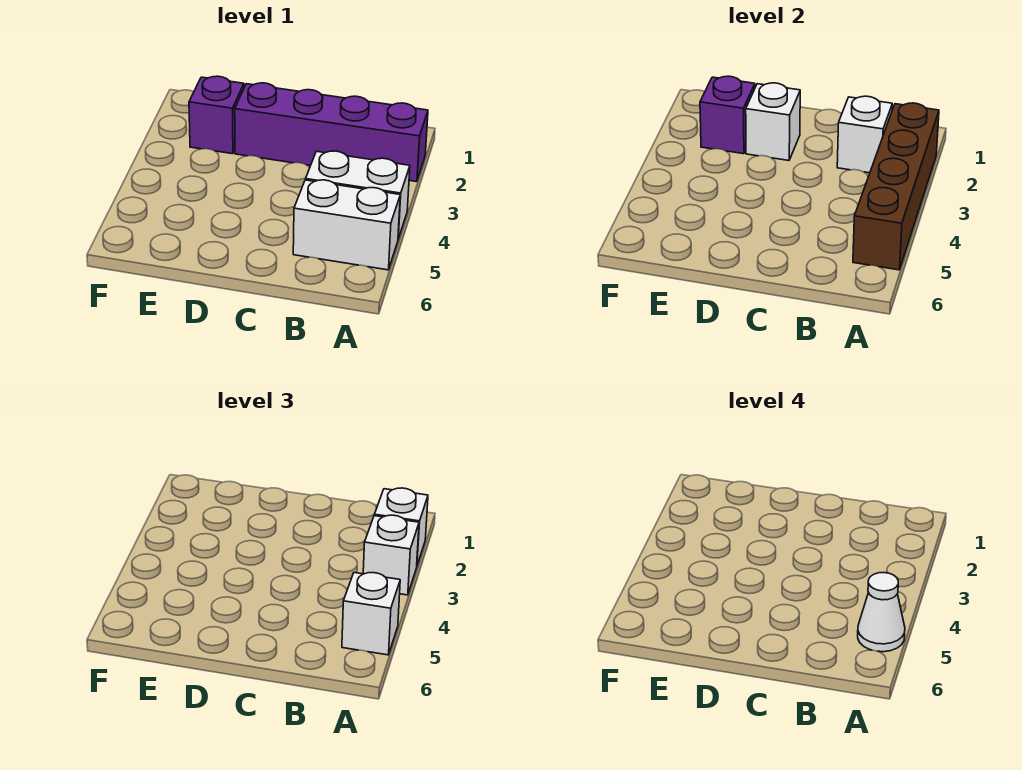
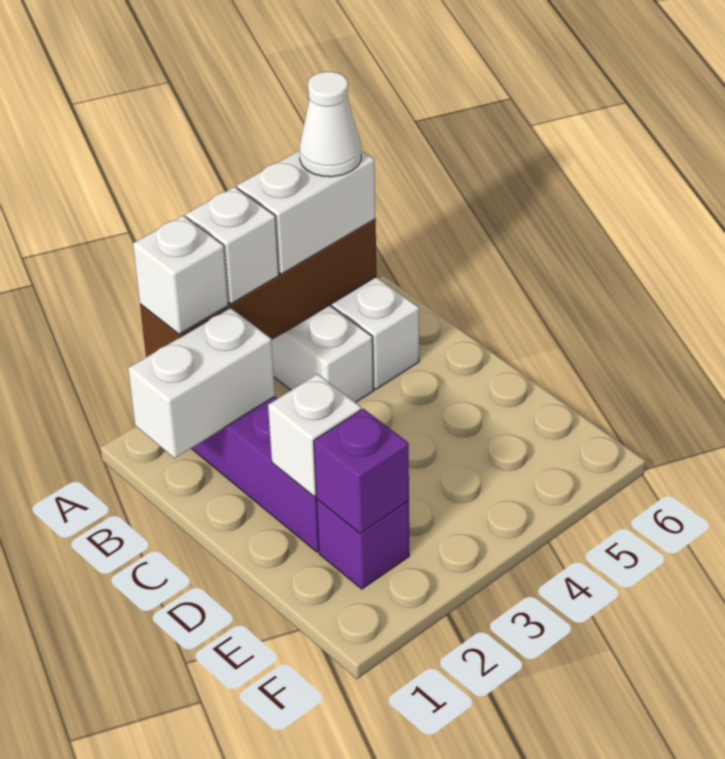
white 1x1 brick [342,573,400,655] -> white 1x2 brick [237,150,375,274]
white 1x1 brick [837,96,892,173] -> white 1x2 brick [128,308,275,458]

